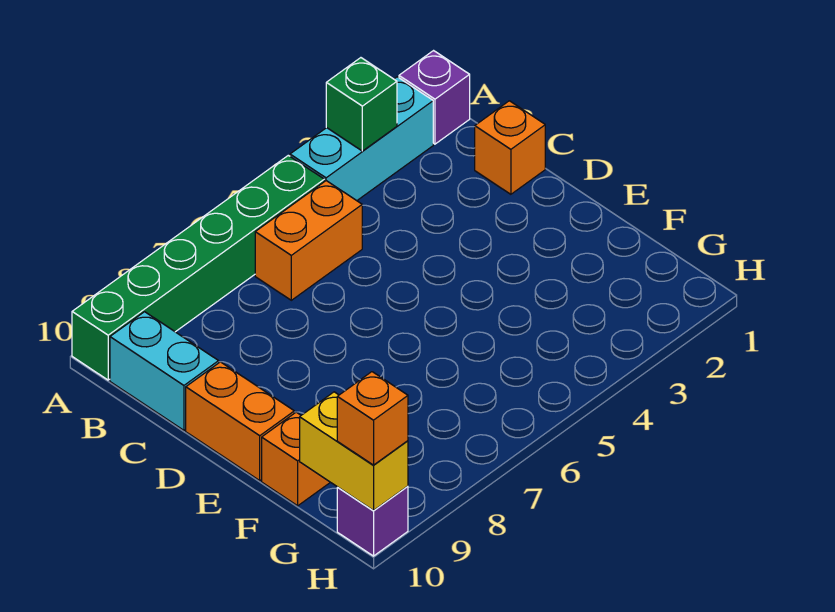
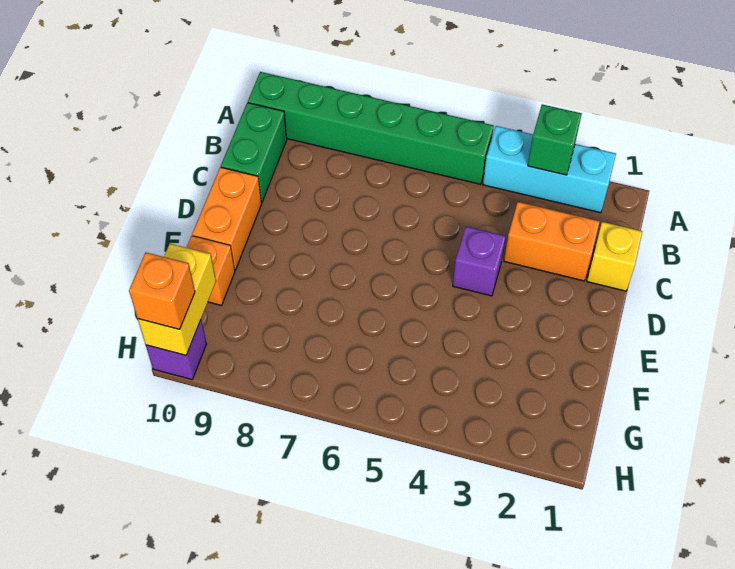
purple 1x1 brick [399,51,470,144] -> purple 1x1 brick moved to [453,227,506,296]
orange 1x2 brick [255,181,362,300] -> orange 1x2 brick moved to [504,202,600,281]
cyan 1x2 brick [110,312,219,430] -> green 1x2 brick [221,103,287,202]
orange 1x1 brick [475,101,545,194] -> yellow 1x1 brick [587,222,642,291]

